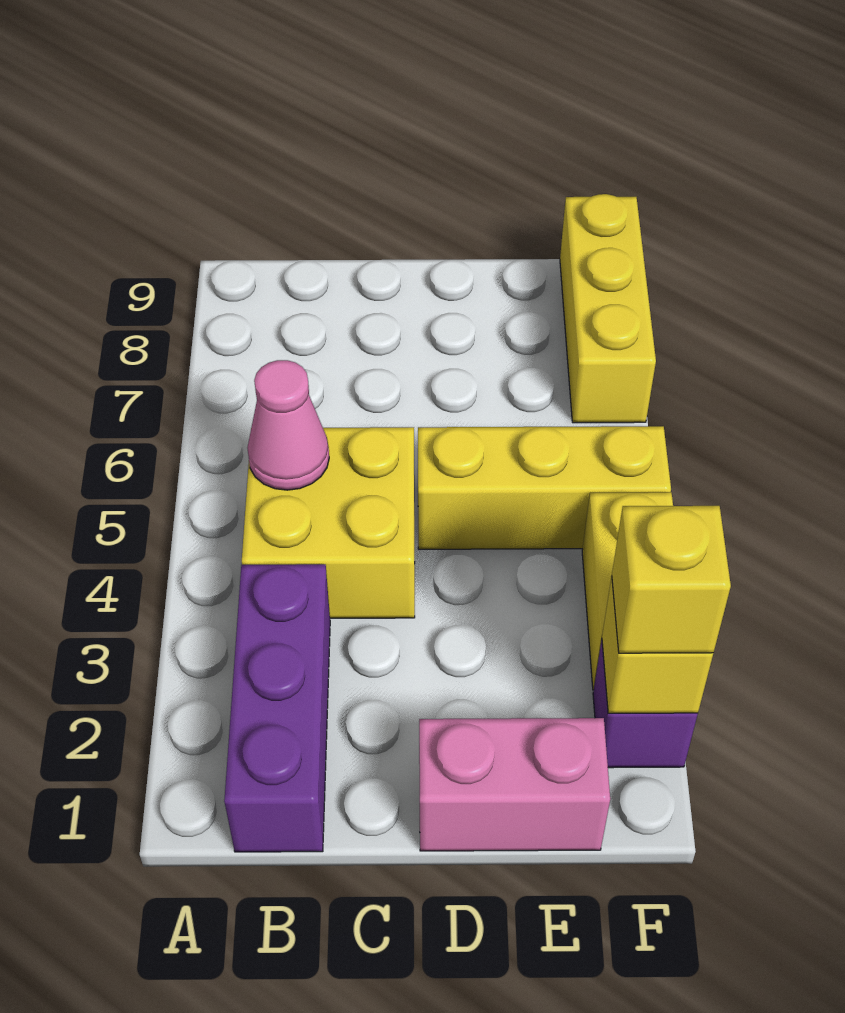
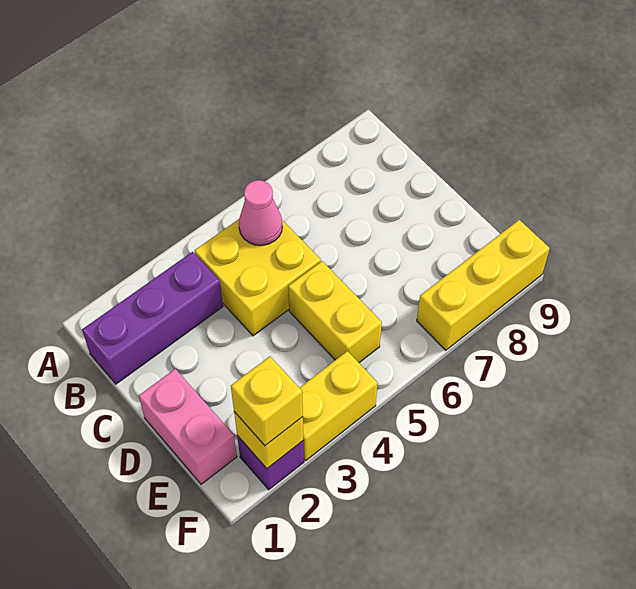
yellow 1x3 brick [418,426,671,549] -> yellow 1x2 brick [288,261,382,363]

